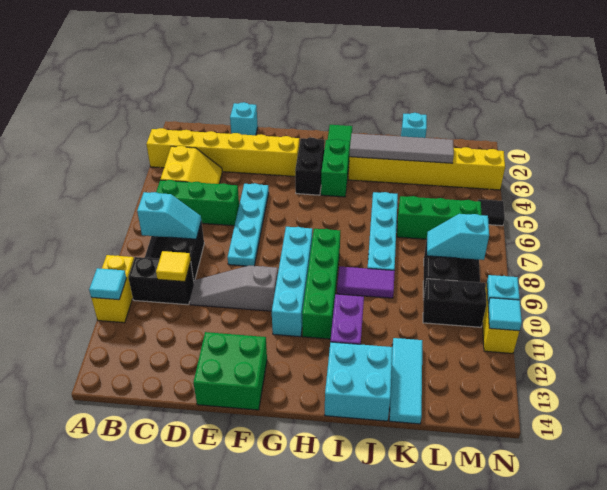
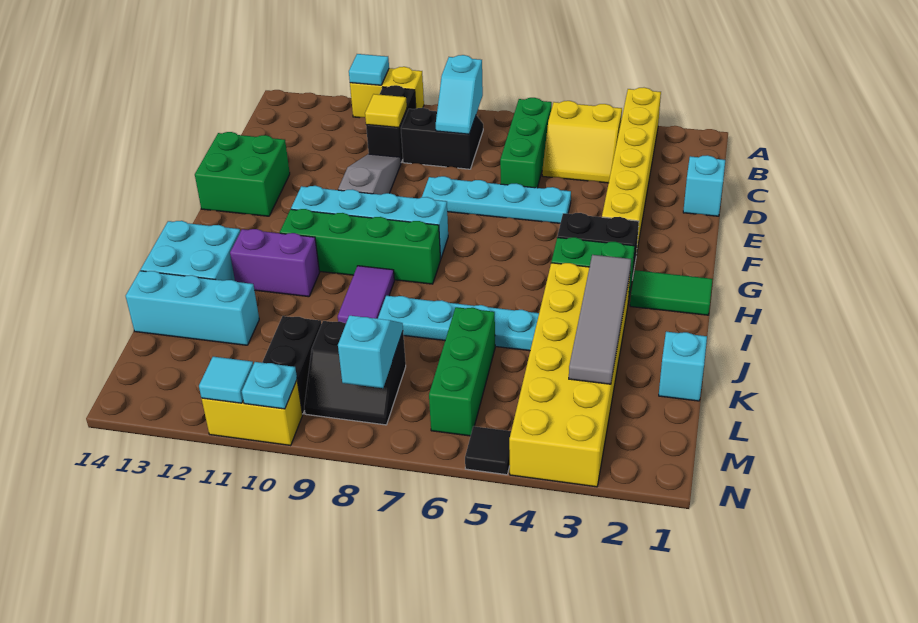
yellow 1x6 brick [348,147,505,190] -> yellow 2x6 brick [509,263,630,487]
cyan 1x3 tile [389,338,422,424] -> cyan 1x3 brick [126,271,259,345]

